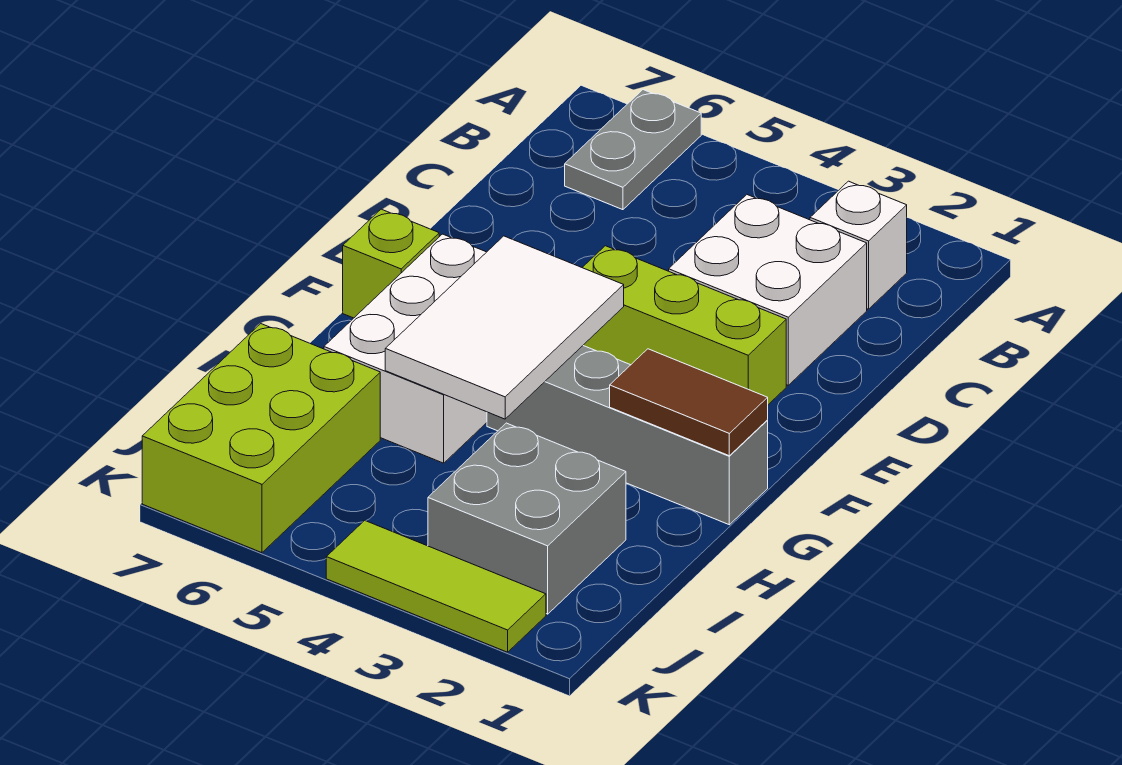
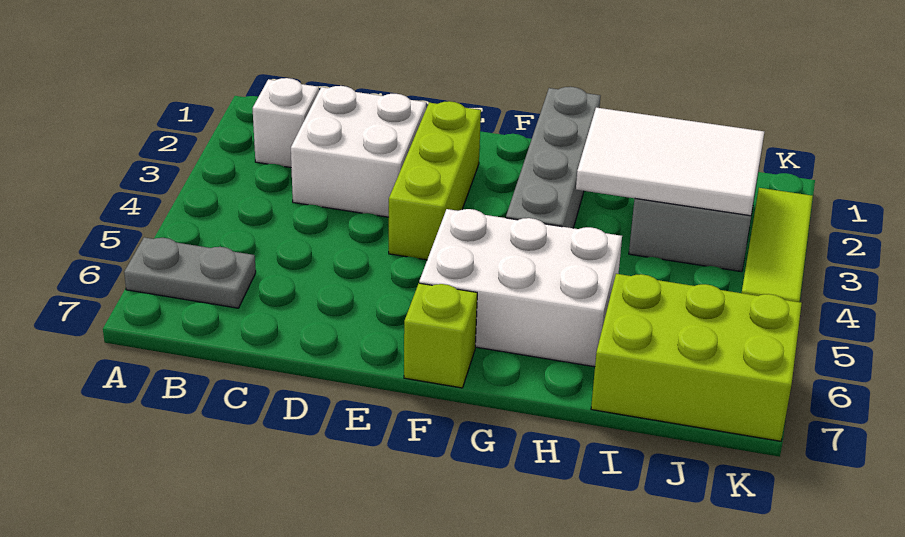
white 2x3 tile [385,236,624,419] -> white 2x3 tile moved to [576,108,764,216]
brown 1x2 tile [610,349,768,456] -> none

